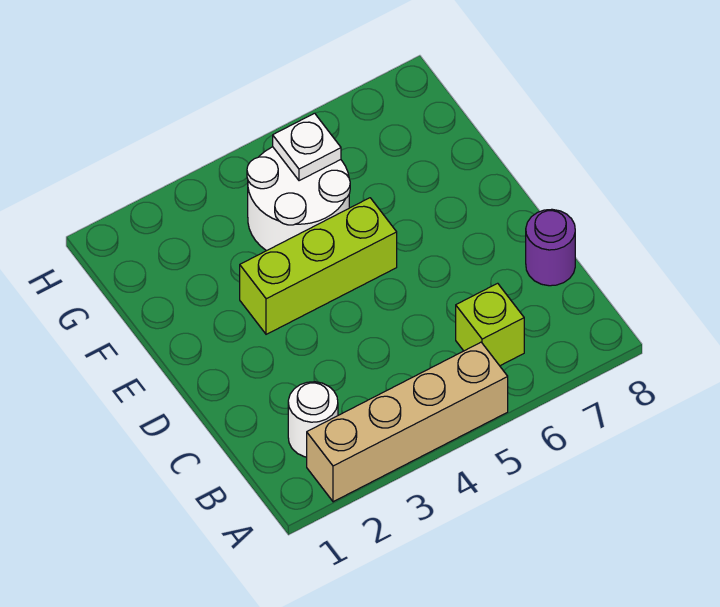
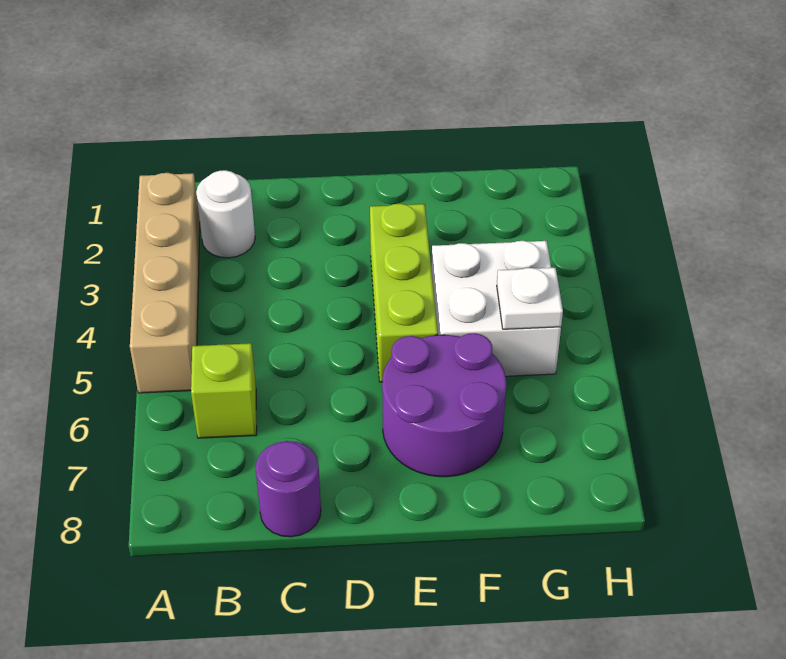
none -> purple 2x2 round brick [382,333,506,477]
white 2x2 round brick [247,147,350,251] -> white 2x2 brick [431,241,561,376]

